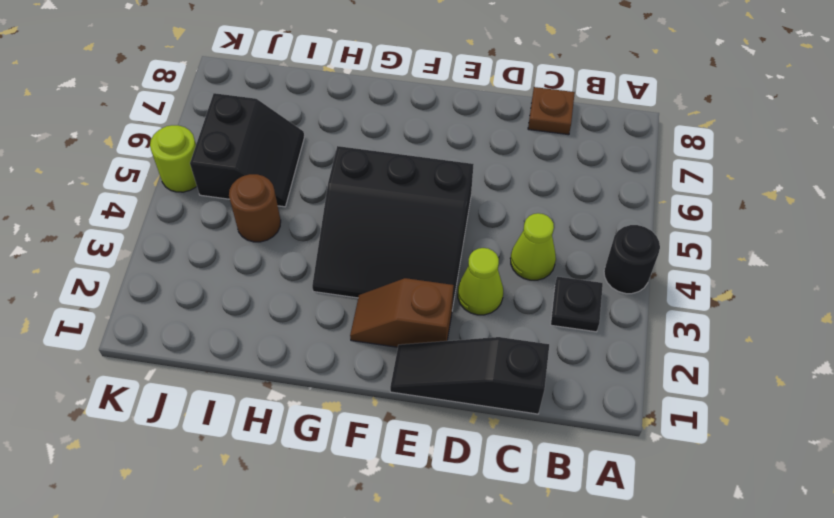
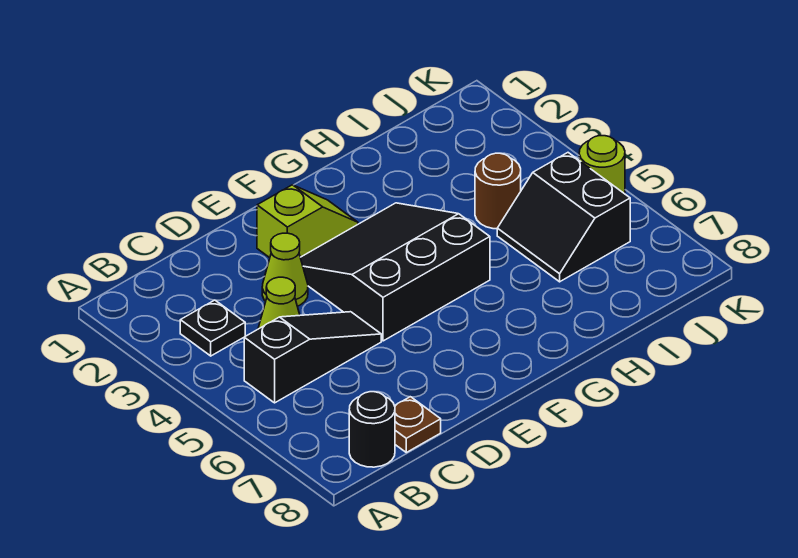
black 1x1 round brick [604,225,660,294] -> black 1x1 round brick moved to [349,392,395,467]
black 1x3 slope [390,337,549,414] -> black 1x3 slope moved to [244,312,381,403]
brown 1x2 slope [350,278,453,347] -> lime 1x2 slope [257,185,358,258]

